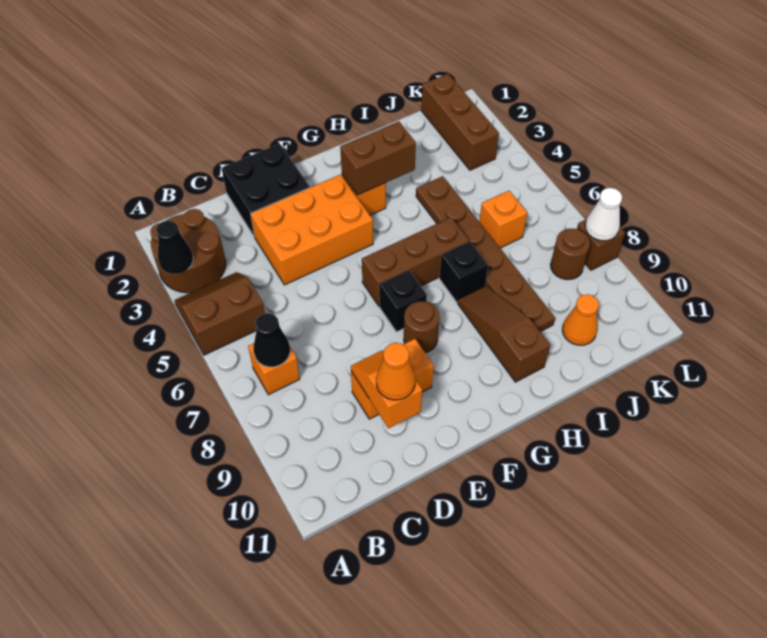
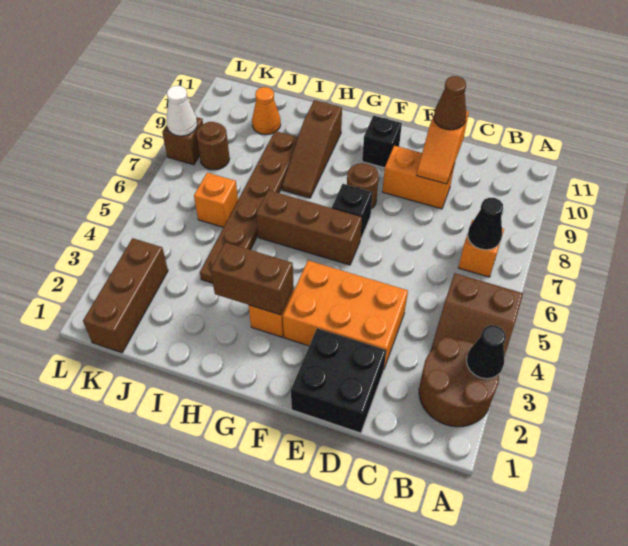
orange 1x1 cone [376,343,415,400] -> brown 1x1 cone [434,76,467,130]
black 1x1 brick [439,241,488,302] -> black 1x1 brick moved to [362,116,402,168]

